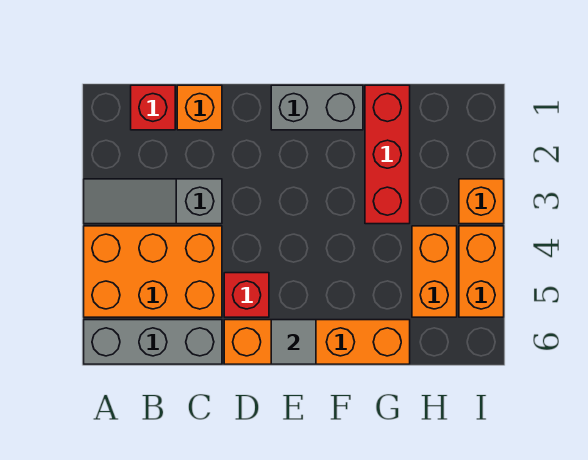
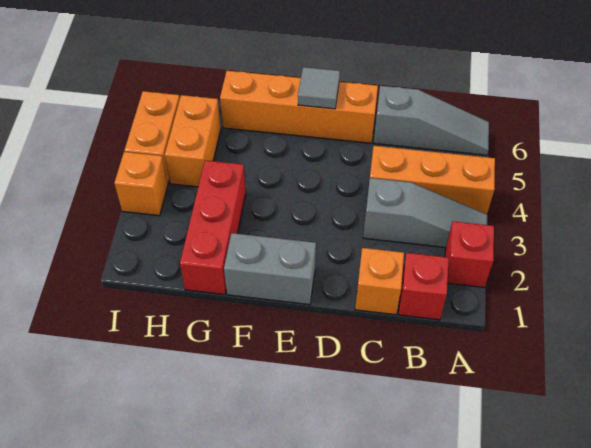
orange 2x3 brick [84,226,222,317] -> orange 1x3 brick [370,146,495,214]
grey 1x3 brick [84,320,222,364] -> grey 1x3 slope [374,86,489,155]
red 1x1 brick [224,273,269,317] -> red 1x1 brick moved to [445,221,494,287]

